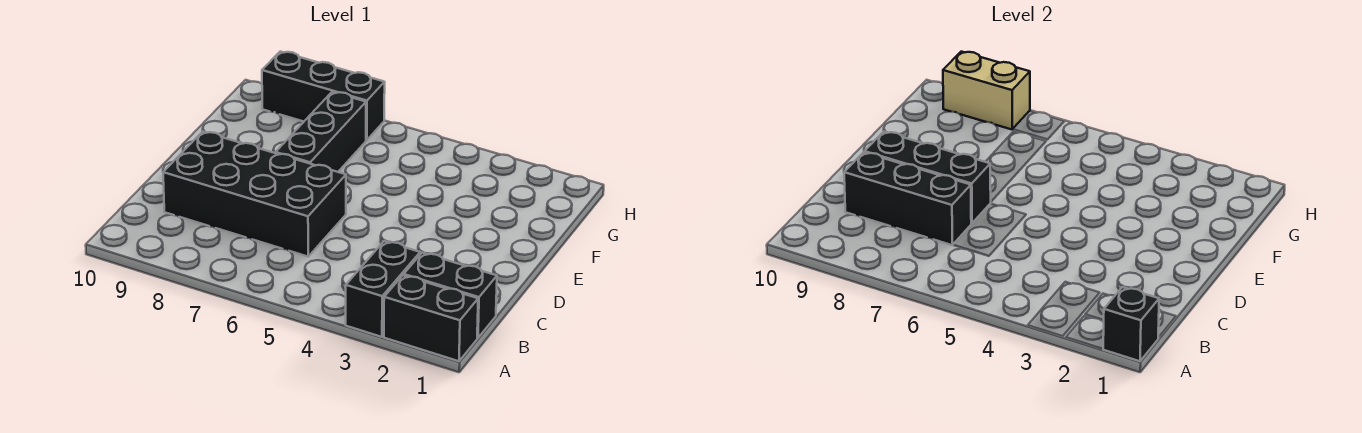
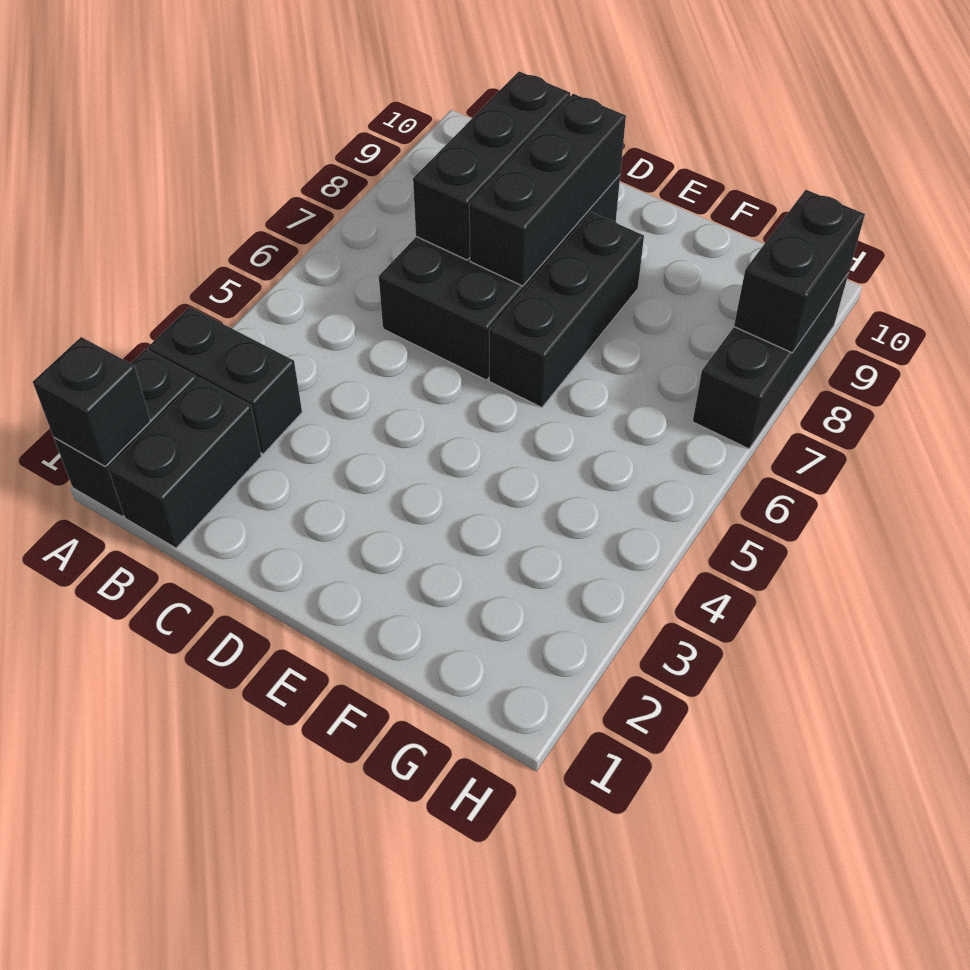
black 1x3 brick [276,92,366,172] -> black 1x3 brick turned to [489,212,644,408]
tan 1x2 brick [943,52,1030,129] -> black 1x2 brick [734,190,865,353]

